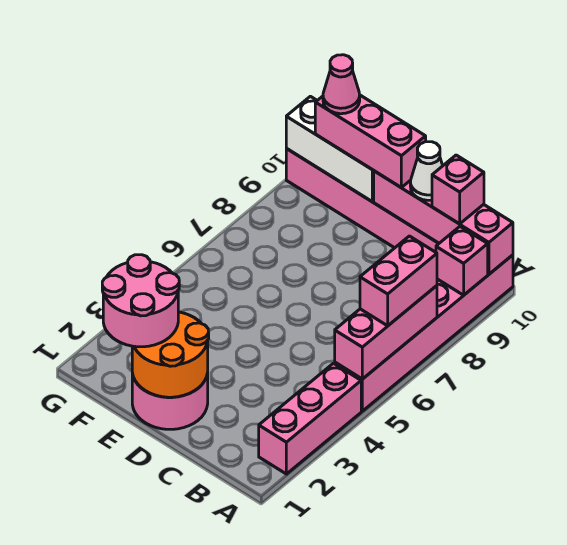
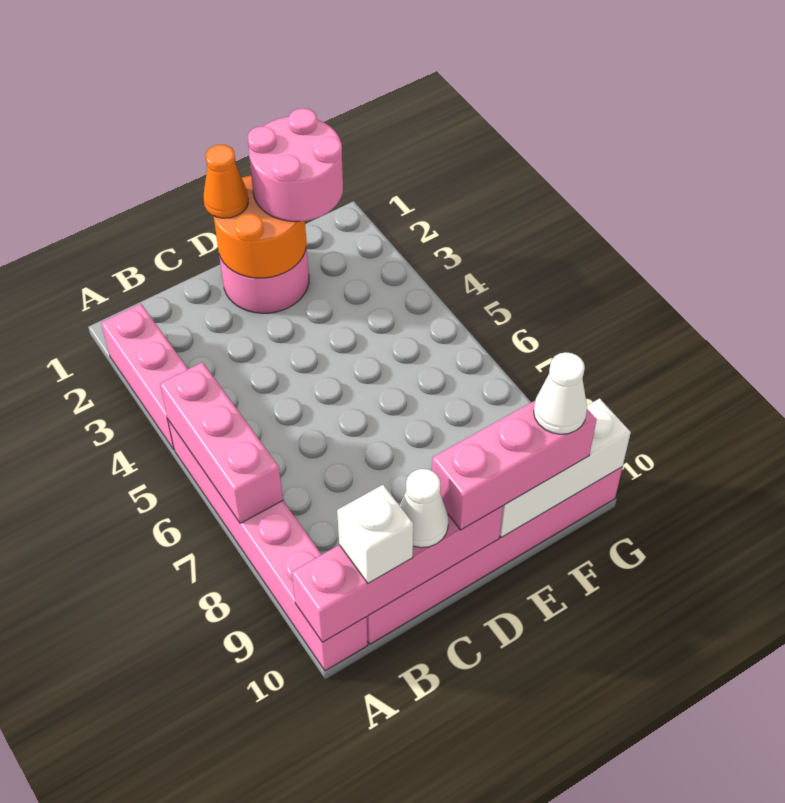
pink 1x2 brick [360,236,437,326] -> none
pink 1x1 brick [436,227,488,295] -> none
pink 1x1 brick [432,155,484,224] -> white 1x1 brick [337,485,413,583]
none -> orange 1x1 cone [203,145,248,218]
pink 1x1 cone [323,55,360,114] -> white 1x1 cone [534,352,587,434]

